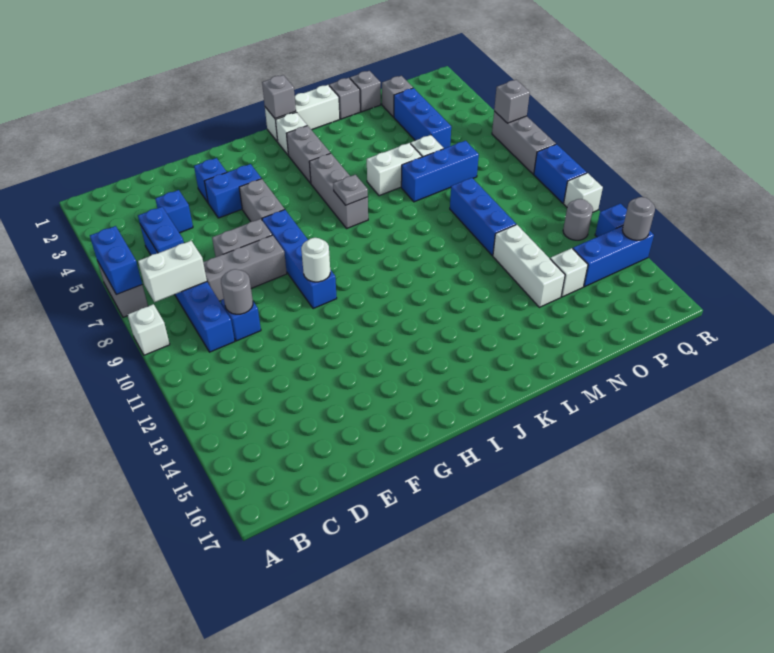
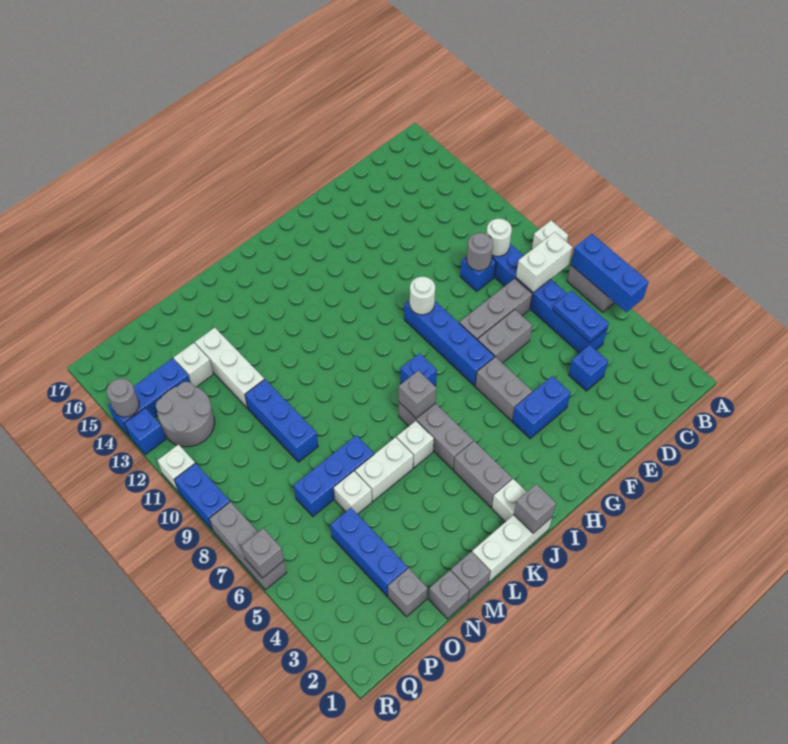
blue 1x2 brick [90,226,142,295] -> blue 1x3 brick [571,234,649,312]
none -> white 1x1 round brick [486,219,512,256]
blue 1x1 brick [194,158,227,202] -> blue 1x1 brick moved to [401,353,437,386]
grey 1x1 plate [333,175,368,205] -> grey 1x1 brick [399,371,436,418]
none -> white 1x1 brick [397,421,434,468]
grey 1x1 round brick [563,199,593,240] -> grey 2x2 round brick [156,382,215,447]

